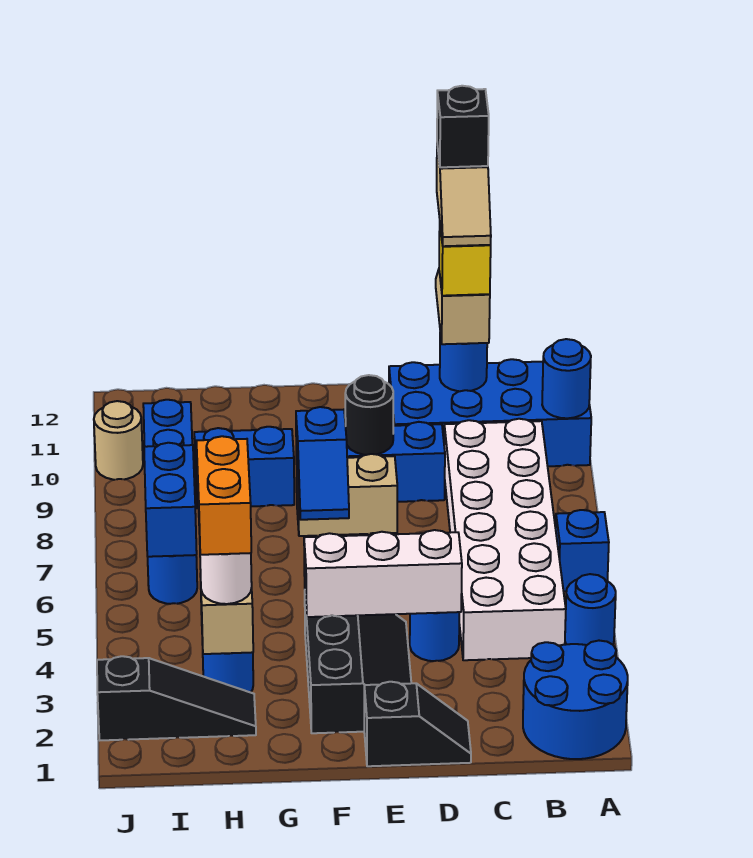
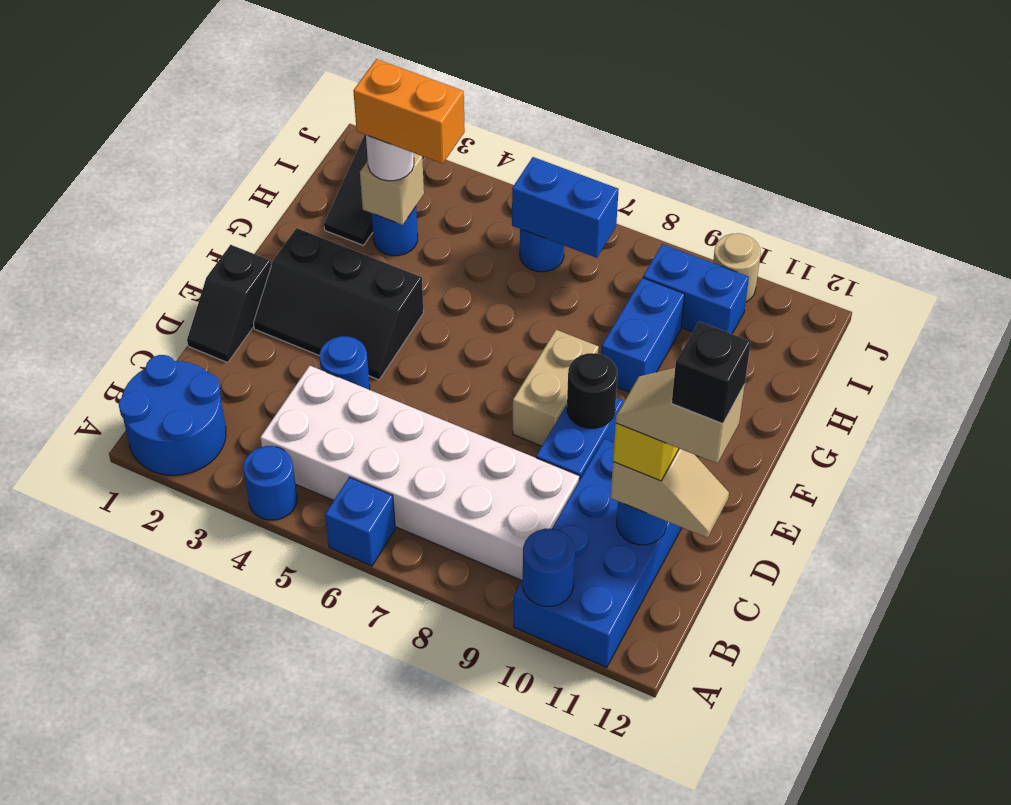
white 1x3 brick [304,530,462,617] -> none
blue 1x2 slope [296,407,349,520] -> none

